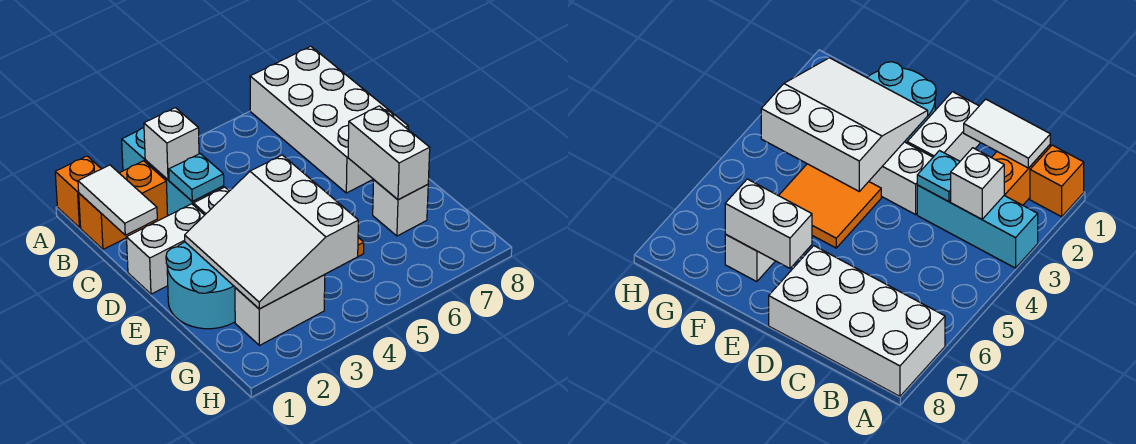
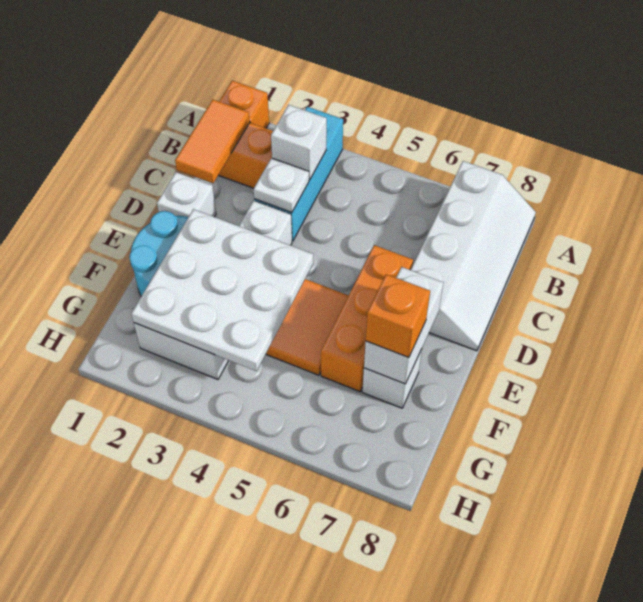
white 2x4 brick [250,46,408,193] -> white 2x4 slope [411,161,536,351]
white 1x2 tile [78,165,157,235] -> orange 1x2 tile [175,100,250,183]
cyan 1x1 plate [169,154,224,201] -> white 1x1 plate [254,158,309,213]
white 1x2 brick [127,204,204,294] -> white 1x1 brick [157,172,216,217]
none -> orange 1x3 brick [321,245,413,392]
white 3x3 slope [185,155,358,309] -> white 3x3 plate [131,209,313,371]
none -> orange 1x1 brick [366,274,430,358]

